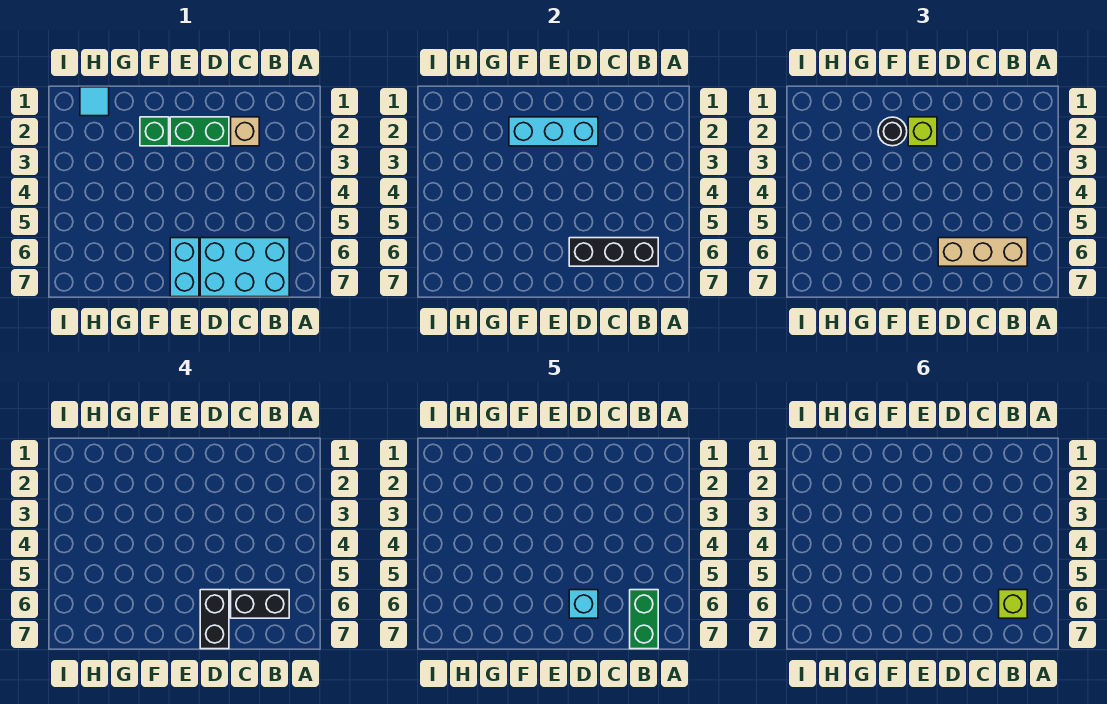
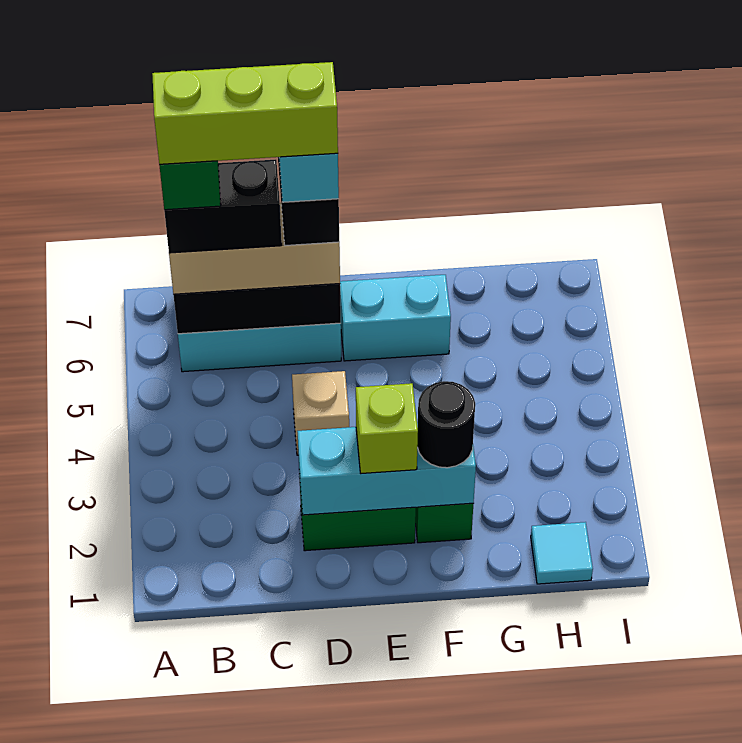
lime 1x1 brick [999,590,1027,618] -> lime 1x3 brick [152,62,338,164]
tan 1x1 brick [231,117,259,146] -> tan 1x1 brick moved to [292,371,349,455]
cyan 1x2 brick [170,238,199,297] -> cyan 1x2 brick turned to [340,275,451,361]

